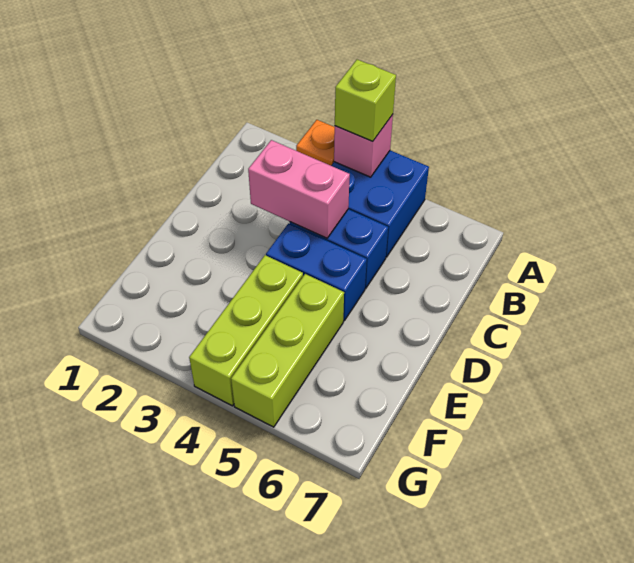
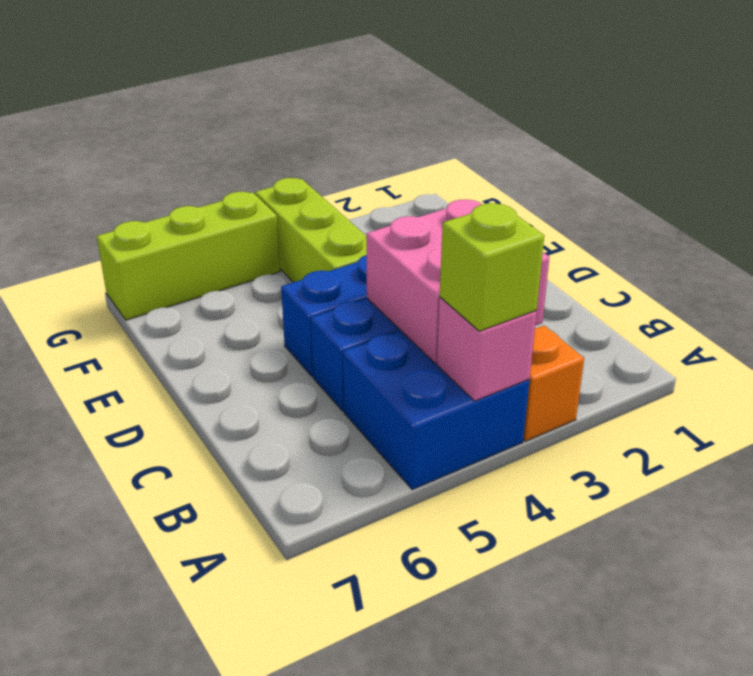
pink 1x2 brick [248,140,350,238] -> pink 2x2 brick [366,200,549,363]
lime 1x3 brick [231,274,344,427] -> lime 1x3 brick turned to [97,192,280,320]

